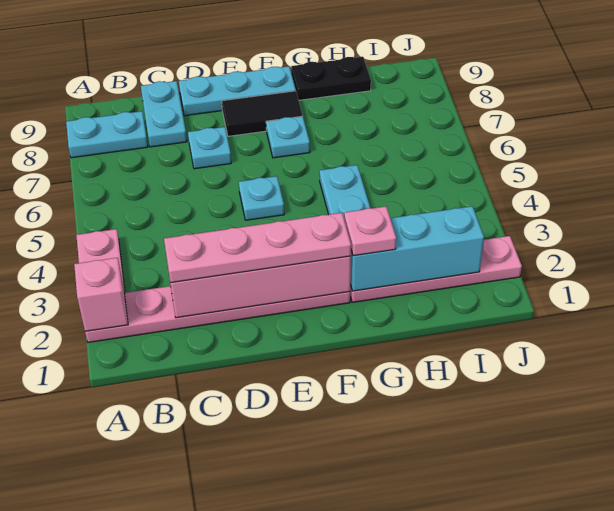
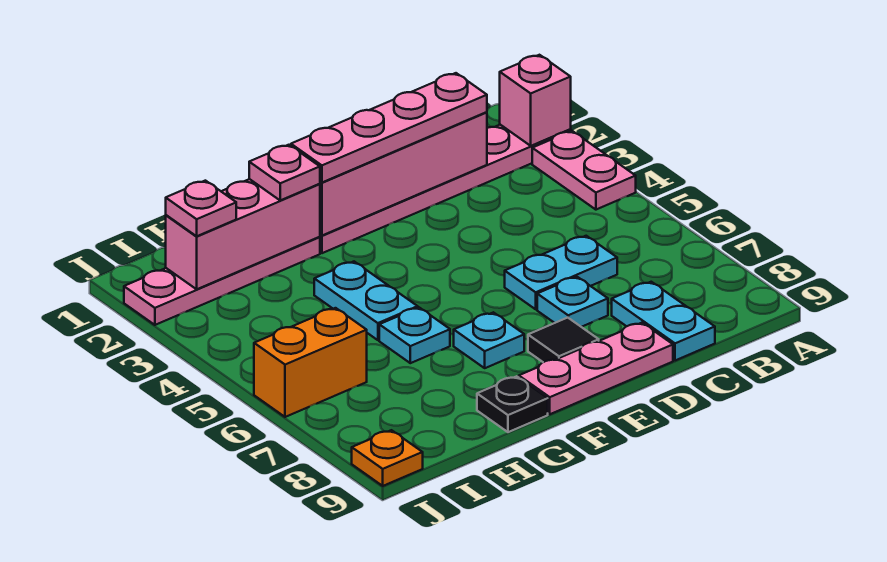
cyan 1x2 plate [66,111,148,158] -> cyan 1x2 plate moved to [505,236,617,309]
cyan 1x3 plate [179,66,296,116] -> pink 1x3 plate [519,323,673,414]
cyan 1x1 plate [239,176,284,220] -> cyan 1x1 plate moved to [379,308,450,363]
black 1x2 tile [222,91,303,136] -> black 1x1 tile [528,318,599,362]
cyan 1x3 brick [350,206,484,291] -> pink 1x3 brick [166,179,320,289]
black 1x2 plate [291,57,371,100] -> black 1x1 plate [477,376,548,432]
none -> pink 1x1 plate [166,181,236,236]
none -> orange 1x2 brick [254,308,367,417]
none -> orange 1x1 plate [352,430,423,486]

